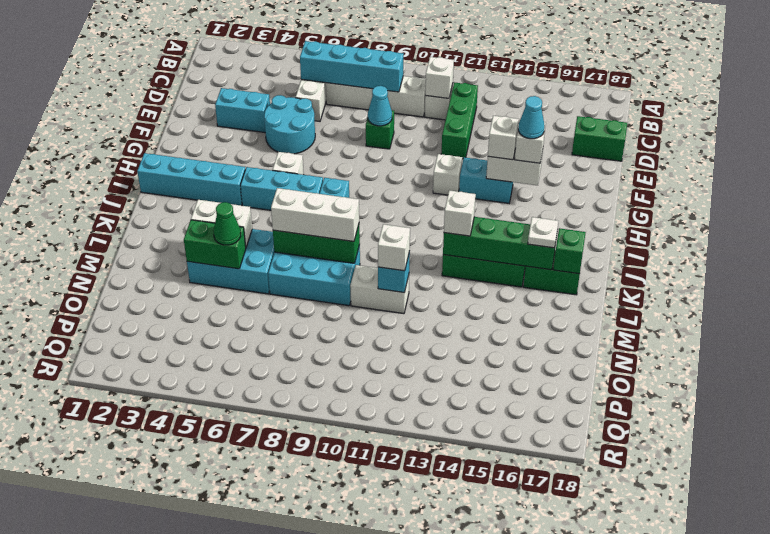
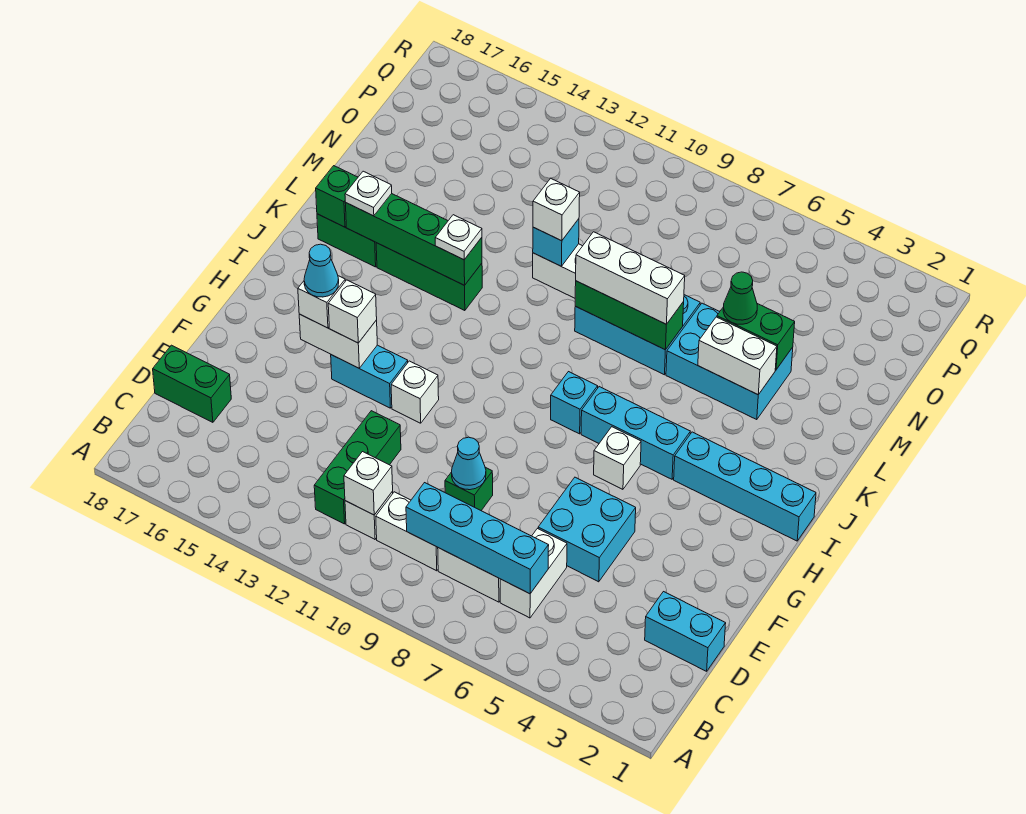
cyan 1x2 brick [215,88,270,132] -> cyan 1x2 brick moved to [645,592,726,671]
cyan 2x2 round brick [264,95,315,154] -> cyan 2x2 brick [538,477,636,582]
white 1x1 brick [444,190,476,236] -> white 1x1 plate [435,215,482,260]

